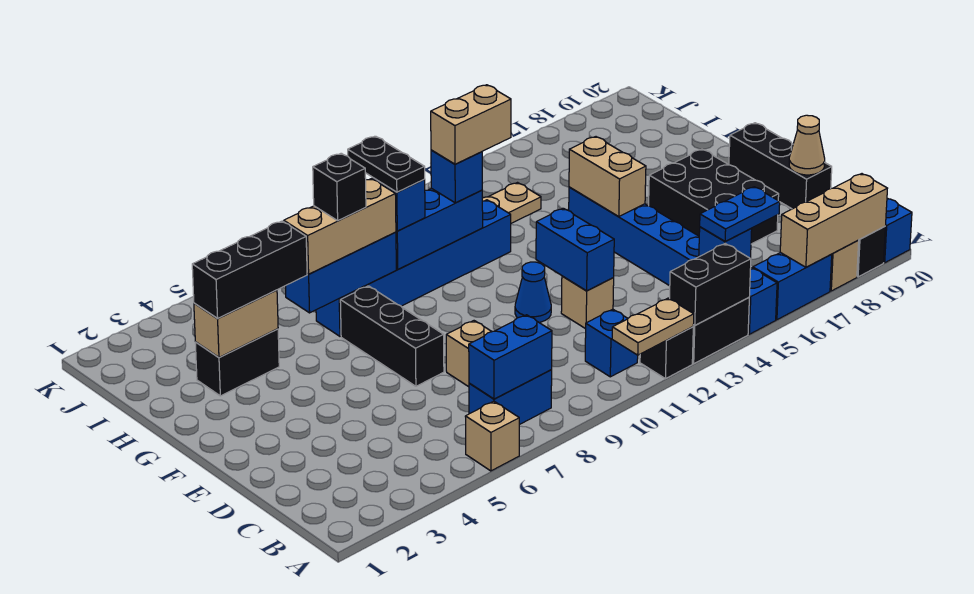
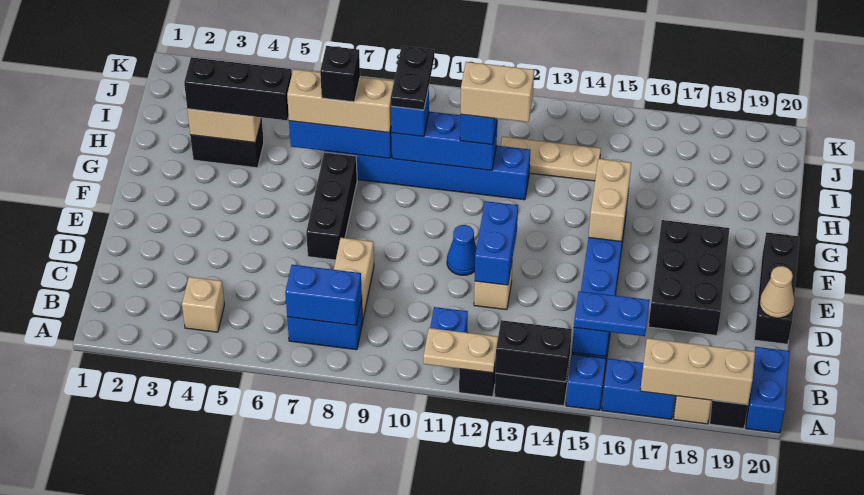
tan 1x1 brick [465,401,519,471] -> tan 1x1 brick moved to [182,277,224,332]

